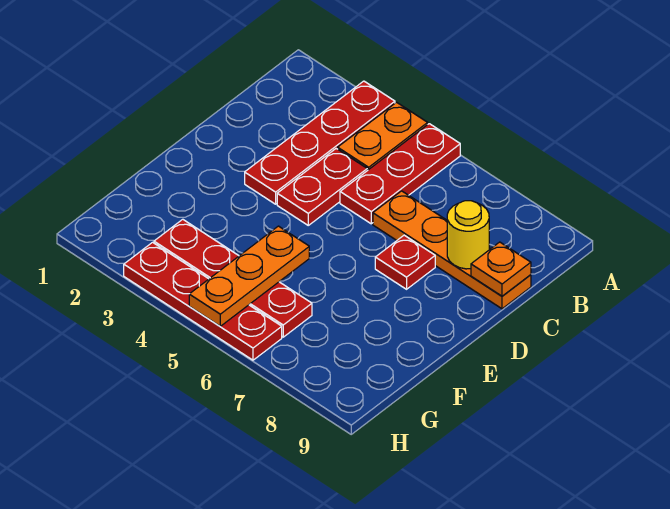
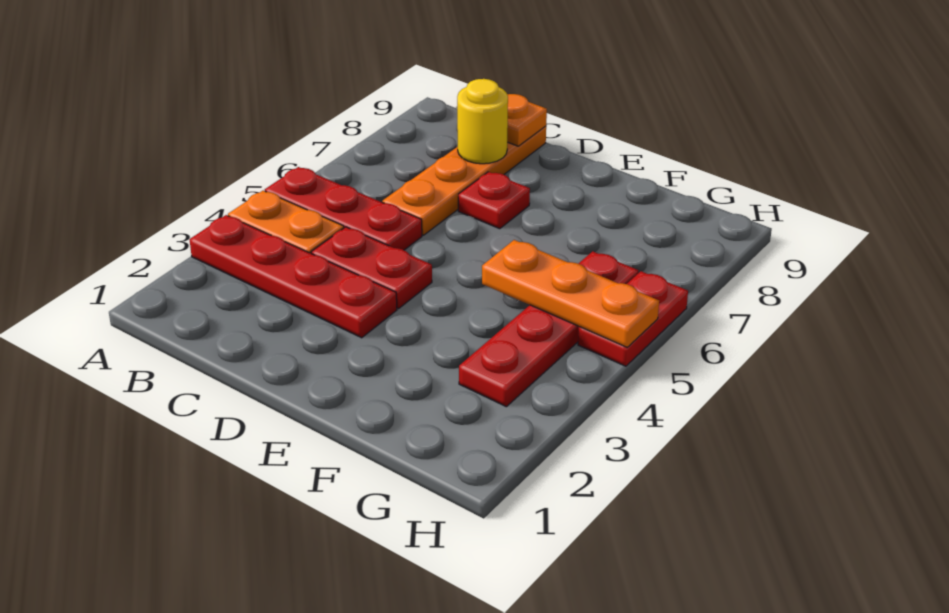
red 1x4 plate [124,242,282,360] -> red 1x2 plate [578,271,688,366]

